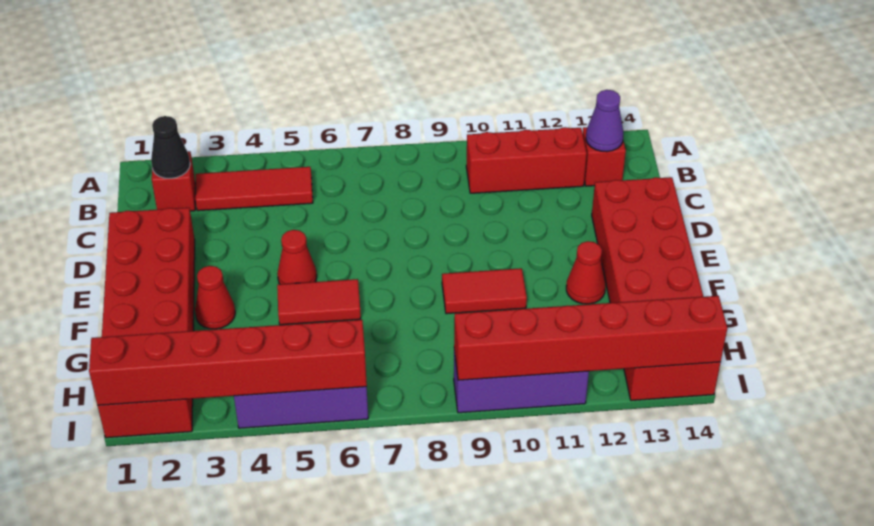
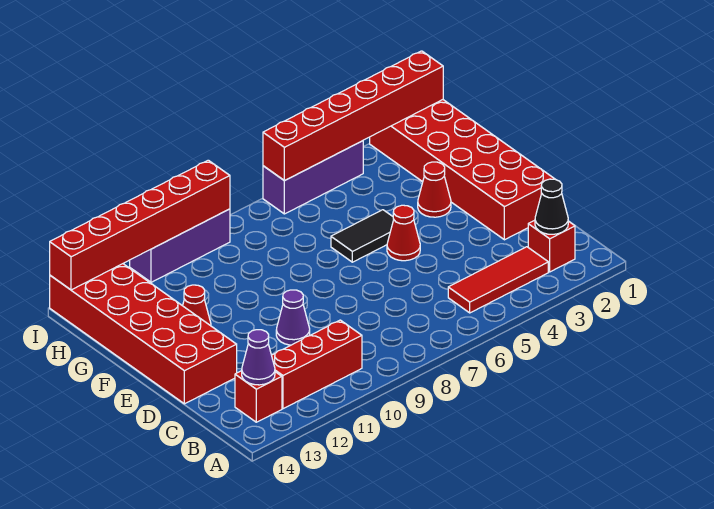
none -> purple 1x1 cone [276,290,310,345]
red 1x2 tile [277,279,361,325] -> black 1x2 tile [331,210,394,262]
red 1x2 tile [442,268,527,314] -> none

